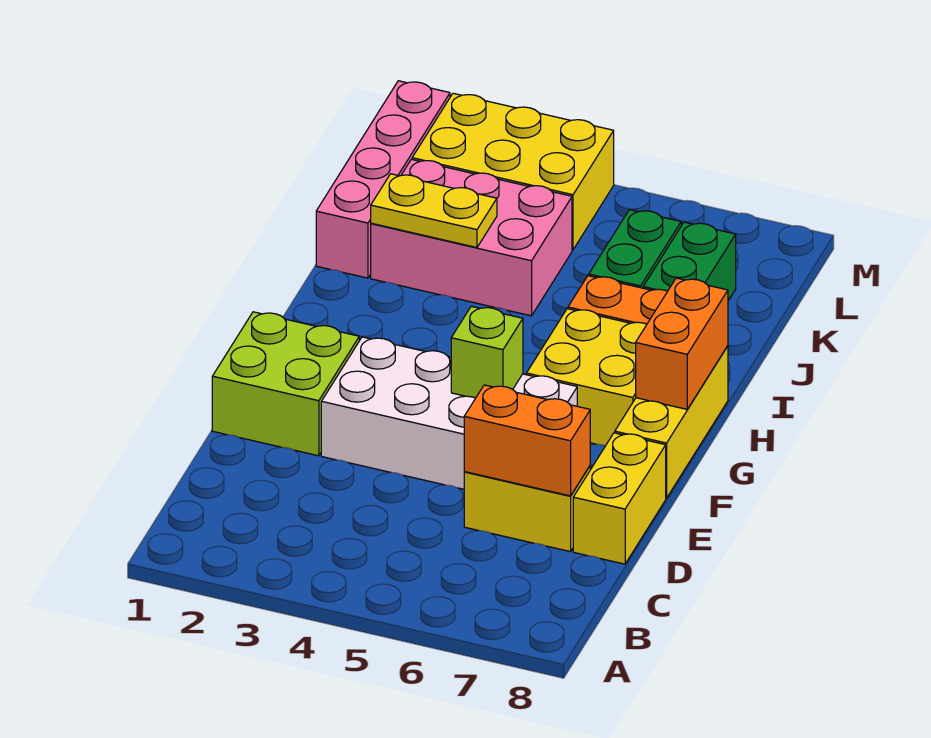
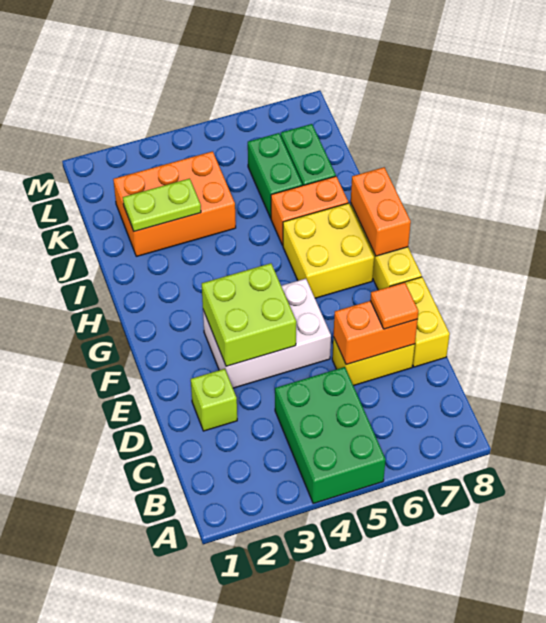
none -> green 2x3 brick [275,367,386,504]
none -> orange 1x1 tile [370,282,418,329]
lime 2x2 brick [212,312,359,456] -> lime 2x2 brick moved to [202,263,296,366]
white 2x4 brick [321,337,577,489] -> white 2x3 brick [203,279,331,388]
lime 1x1 brick [451,306,523,398] -> lime 1x1 brick moved to [191,369,237,431]
pink 1x4 brick [316,81,450,278] -> none
pink 2x3 brick [371,159,572,316] -> orange 2x3 brick [113,151,236,256]
yellow 1x2 plate [371,174,497,248] -> lime 1x2 plate [123,179,201,231]
yellow 2x3 brick [412,93,614,250] -> none

